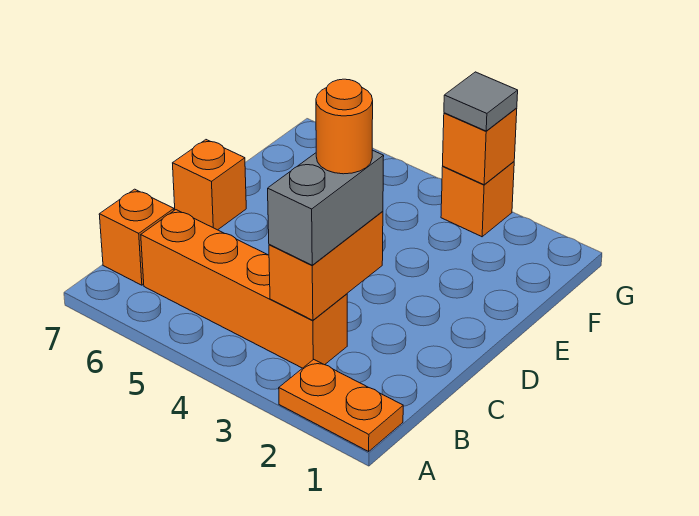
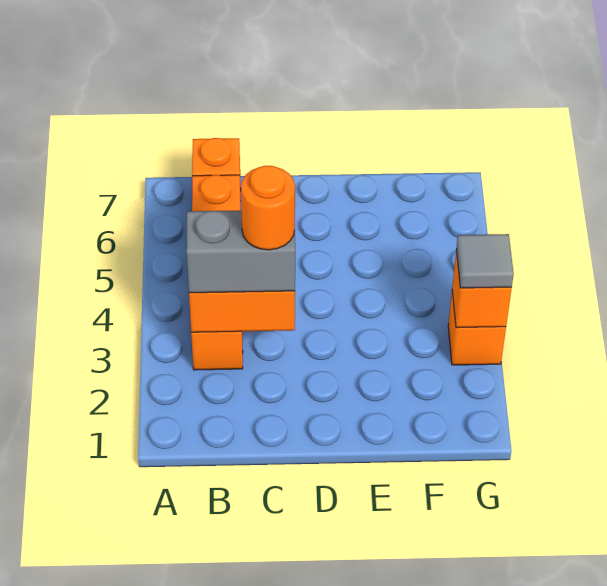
orange 1x2 plate [279,359,403,451] -> none
orange 1x1 brick [173,140,246,230] -> none

